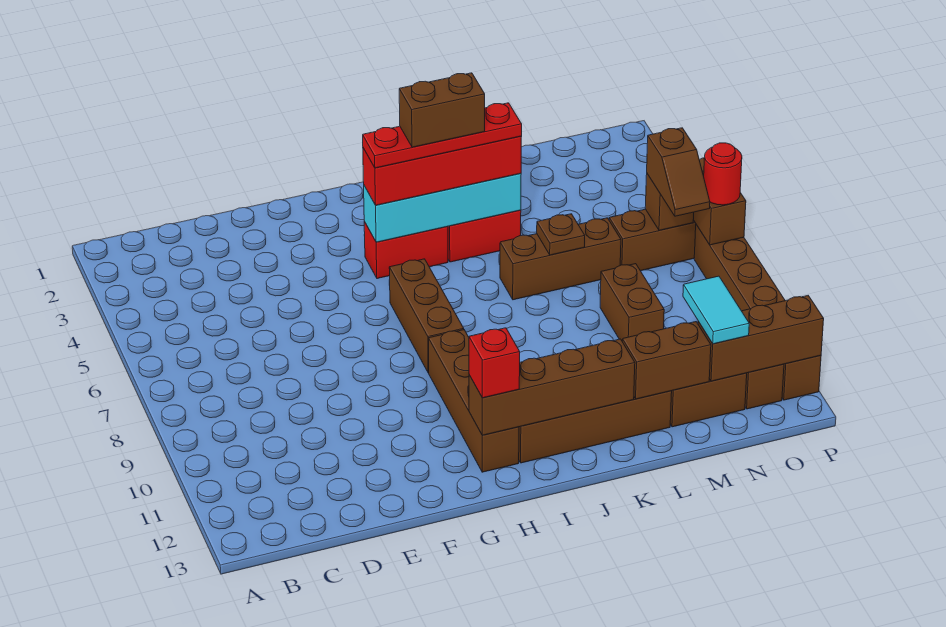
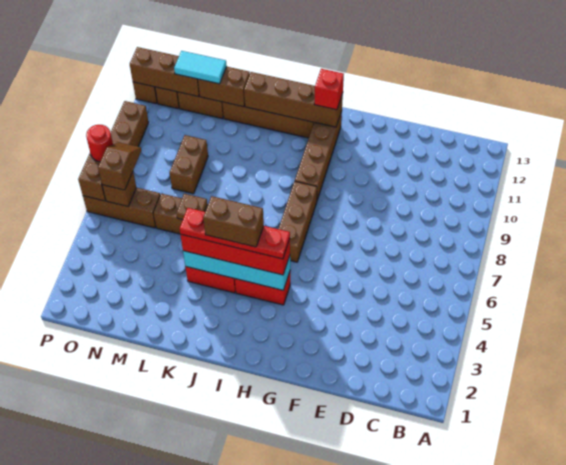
cyan 1x2 tile [683,276,749,344] -> cyan 1x2 tile turned to [174,51,227,84]

